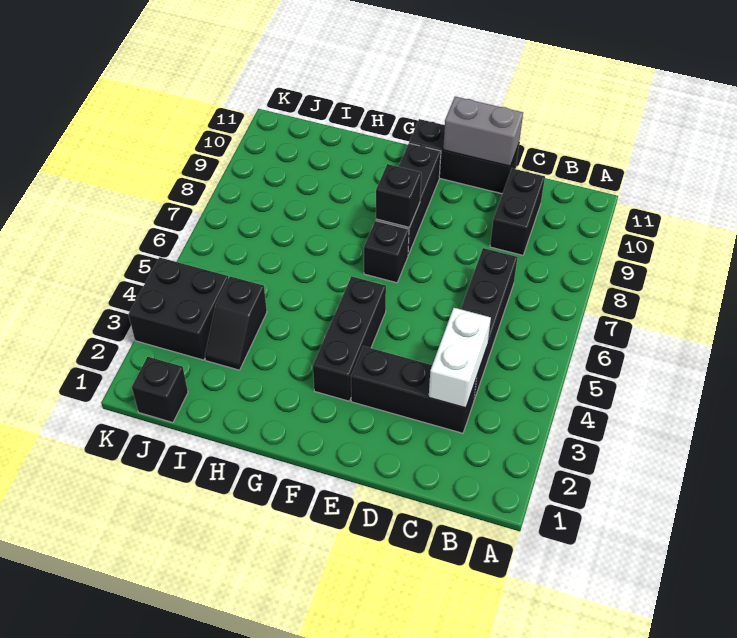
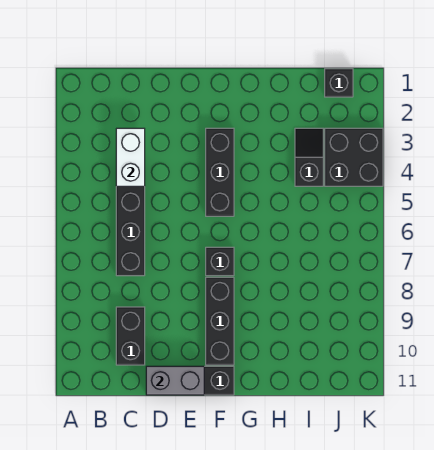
black 1x3 brick [351,346,477,433] -> none
black 1x1 brick [376,164,421,228] -> none

